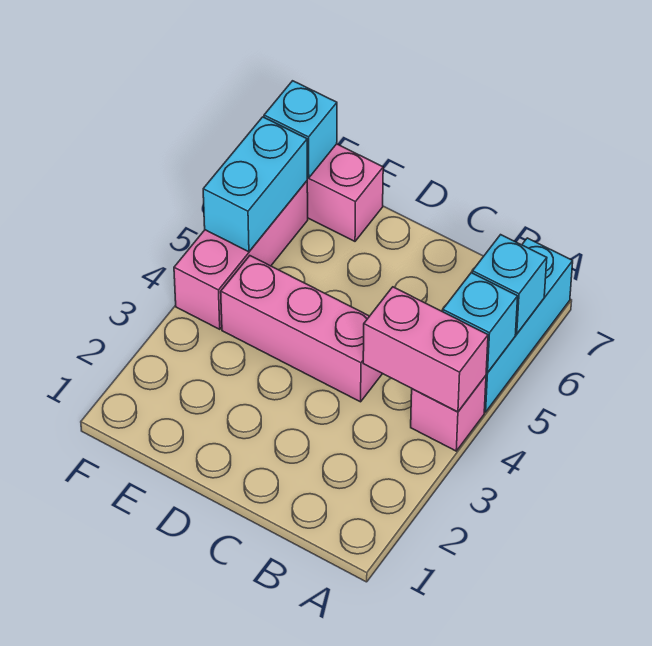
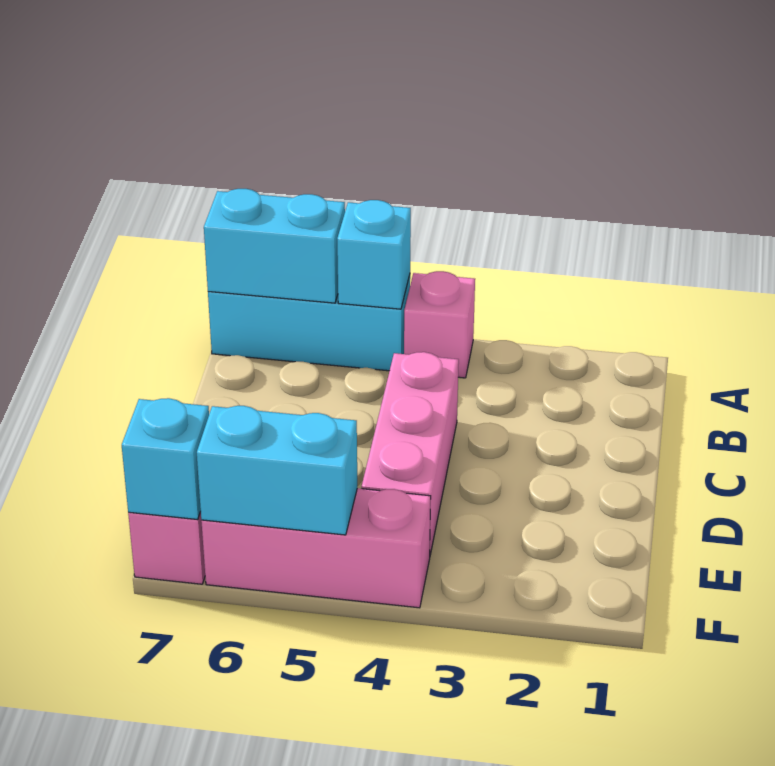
pink 1x2 brick [363,287,488,412] -> none
cyan 1x1 brick [472,235,547,334] -> cyan 1x2 brick [204,189,345,303]

